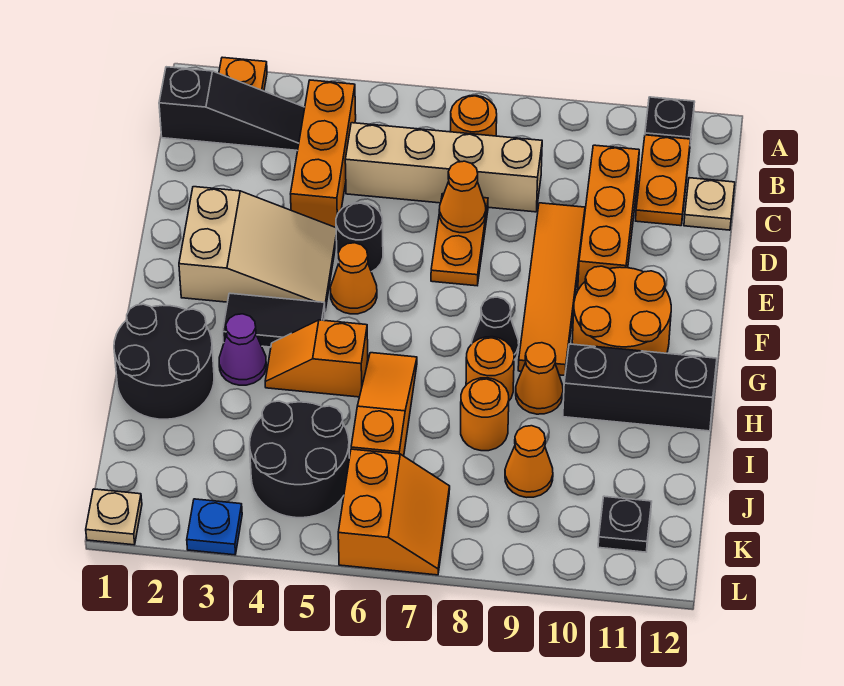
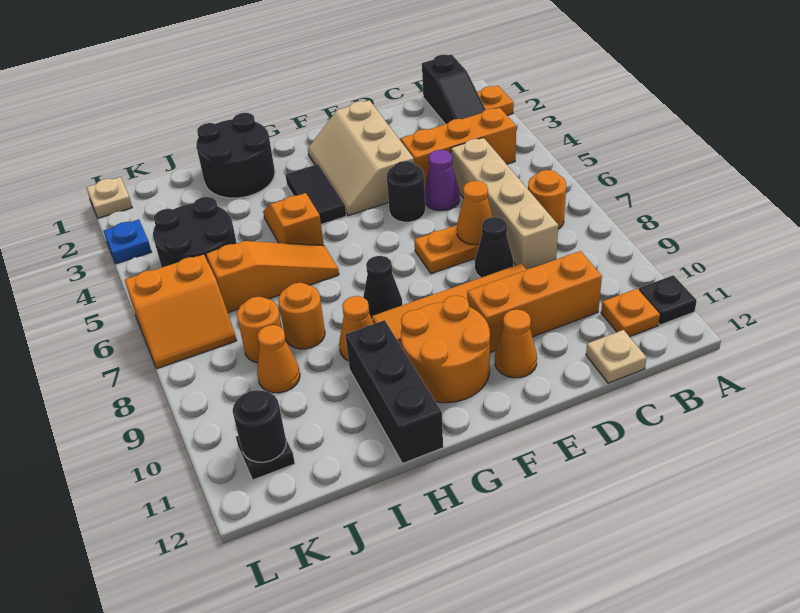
orange 1x2 plate [636,135,691,226] -> orange 1x1 plate [601,289,660,337]
none -> black 1x1 cone [475,217,513,278]
tan 2x3 slope [179,187,336,310] -> tan 2x3 slope turned to [308,100,414,216]
orange 1x1 cone [330,243,377,314] -> orange 1x1 cone moved to [495,309,537,378]
purple 1x1 cone [219,314,266,385] -> purple 1x1 cone moved to [425,150,460,211]
orange 1x1 round brick [466,337,514,400] -> orange 1x1 round brick moved to [237,297,282,363]
none -> black 1x1 round brick [233,390,286,462]

